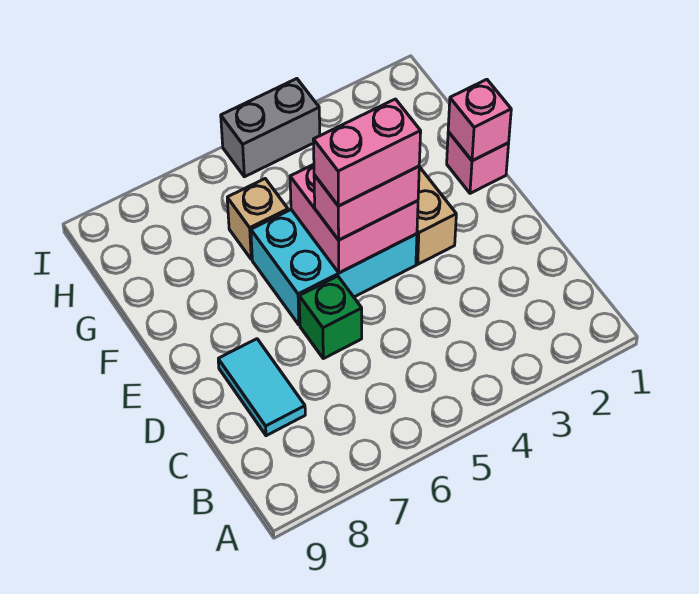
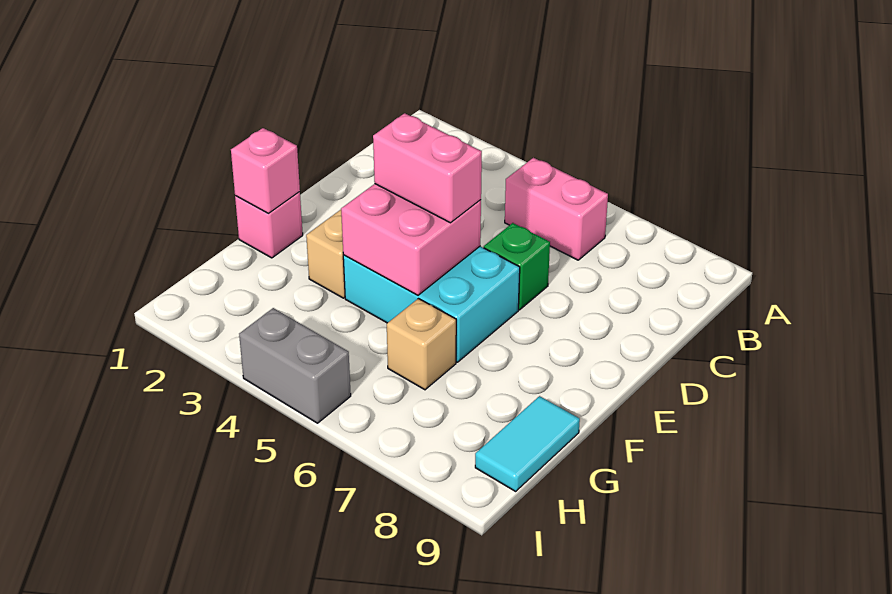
cyan 1x2 tile [218,339,305,436] -> cyan 1x2 tile moved to [475,396,580,491]
pink 1x2 brick [313,99,421,206] -> pink 1x2 brick moved to [505,158,608,260]

